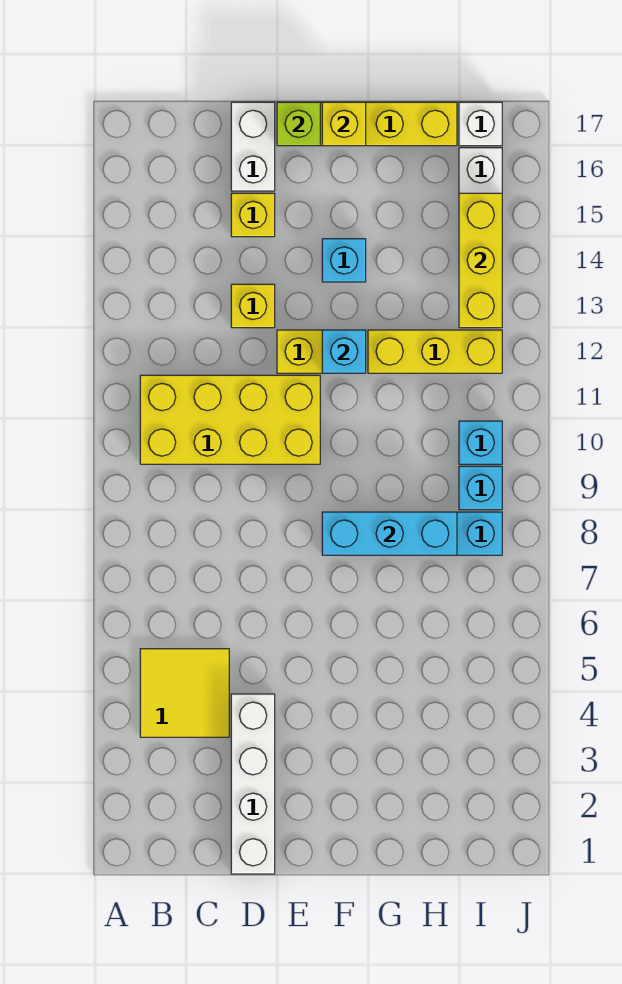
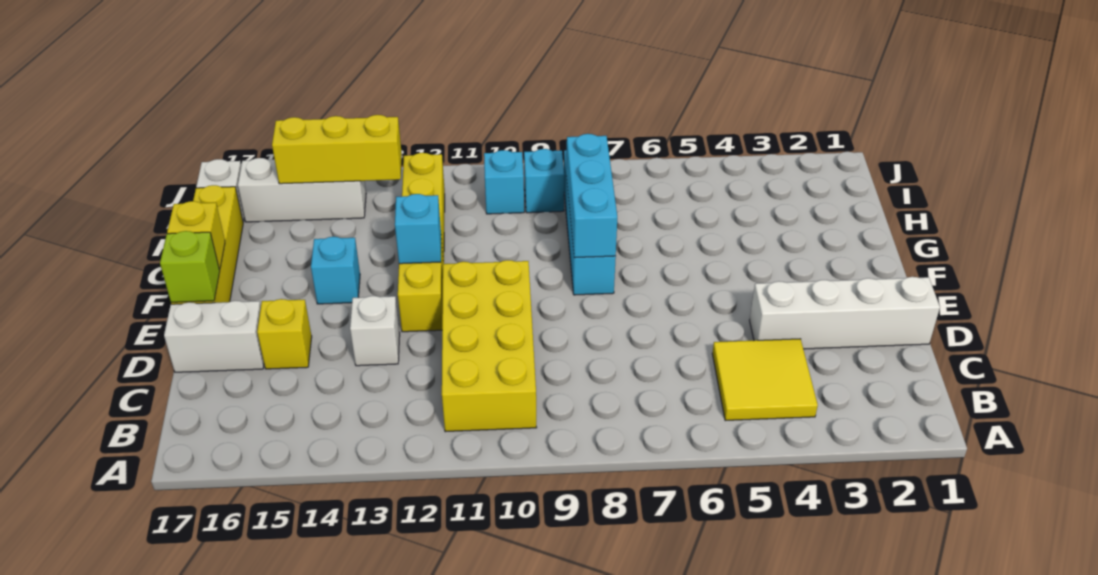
yellow 1x1 brick [231,284,275,328] -> white 1x1 brick [350,296,400,366]

